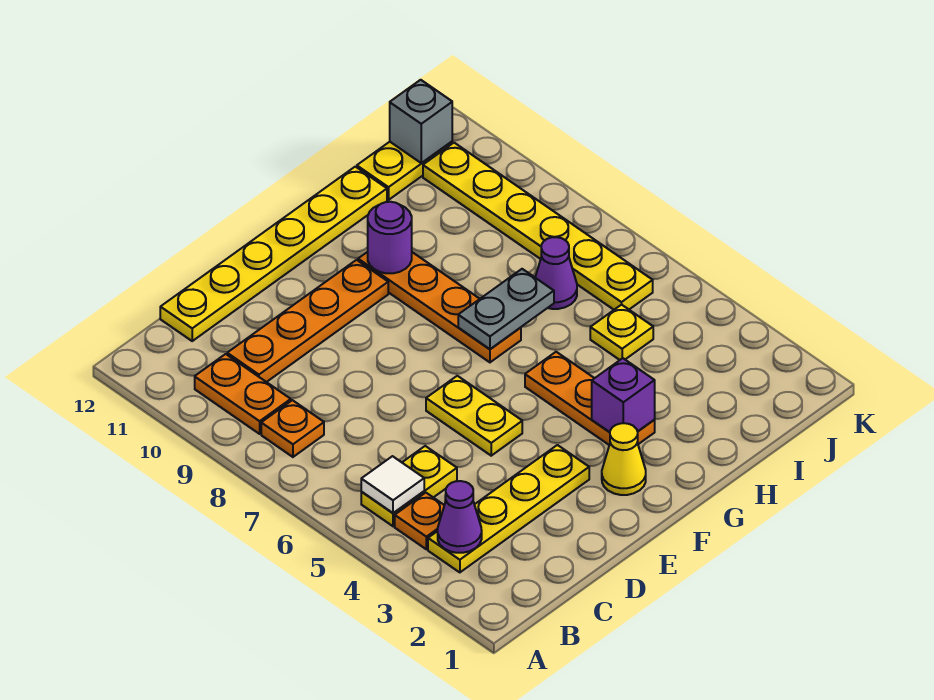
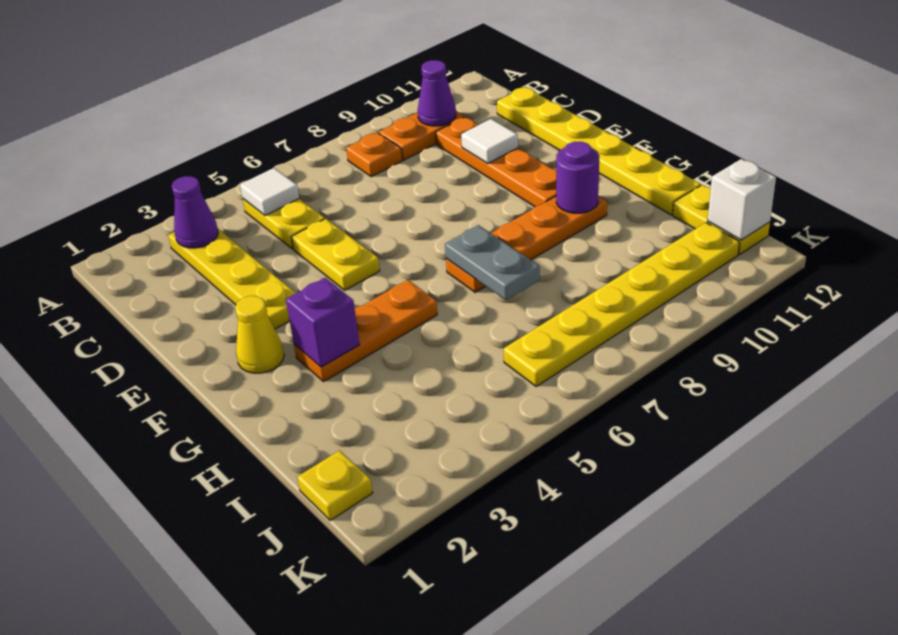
orange 1x1 plate [395,493,444,549] -> none
none -> white 1x1 tile [461,119,518,163]
yellow 1x2 plate [426,376,522,456] -> yellow 1x2 plate turned to [291,219,380,290]
yellow 1x1 plate [590,305,653,360] -> yellow 1x1 plate moved to [297,451,373,520]
purple 1x1 cone [535,237,577,309] -> purple 1x1 cone moved to [418,60,456,126]
grey 1x1 brick [390,80,452,163] -> white 1x1 brick [708,159,776,240]

